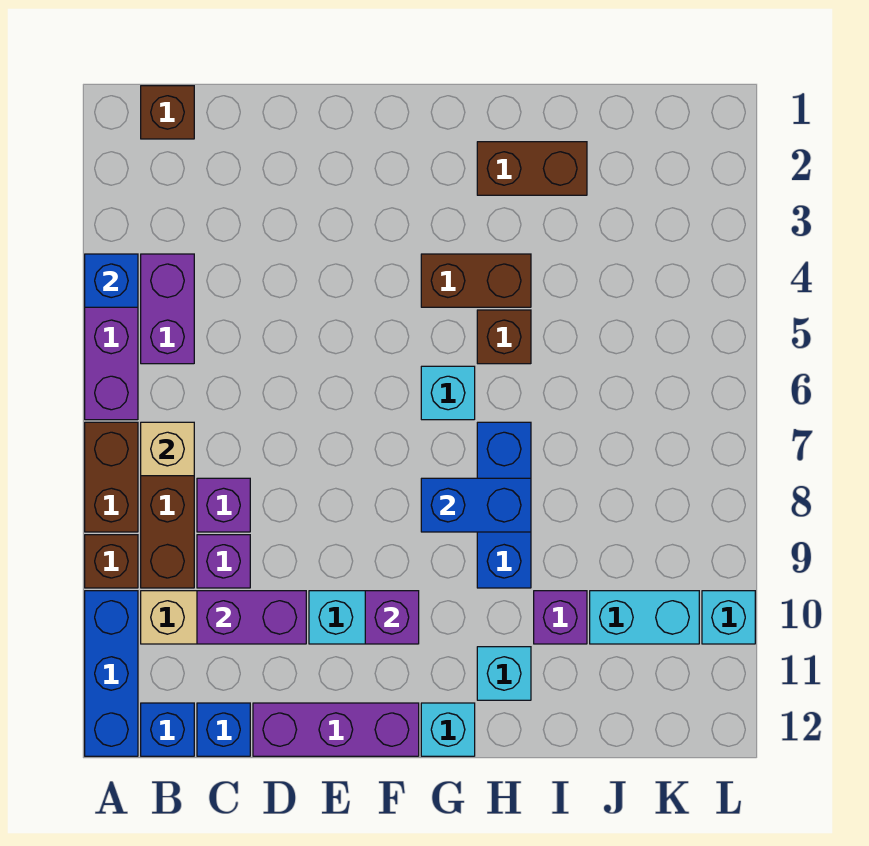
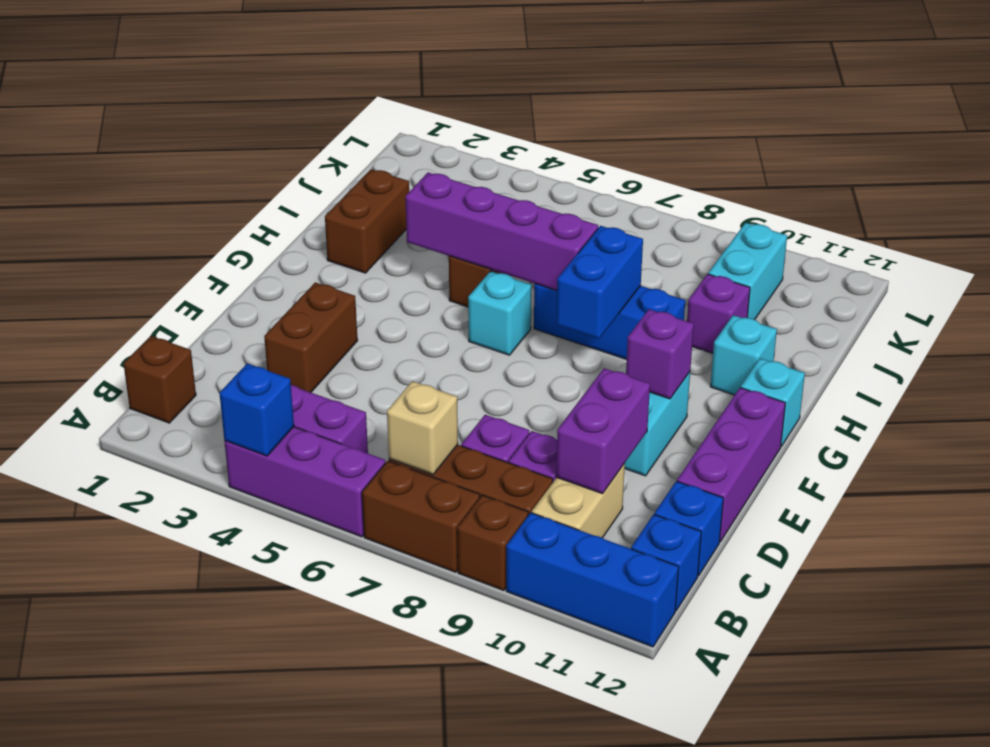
brown 1x2 brick [421,254,531,307] -> brown 1x2 brick moved to [264,282,358,392]
none -> purple 1x4 brick [405,173,598,290]
cyan 1x1 brick [702,591,755,644] -> none

